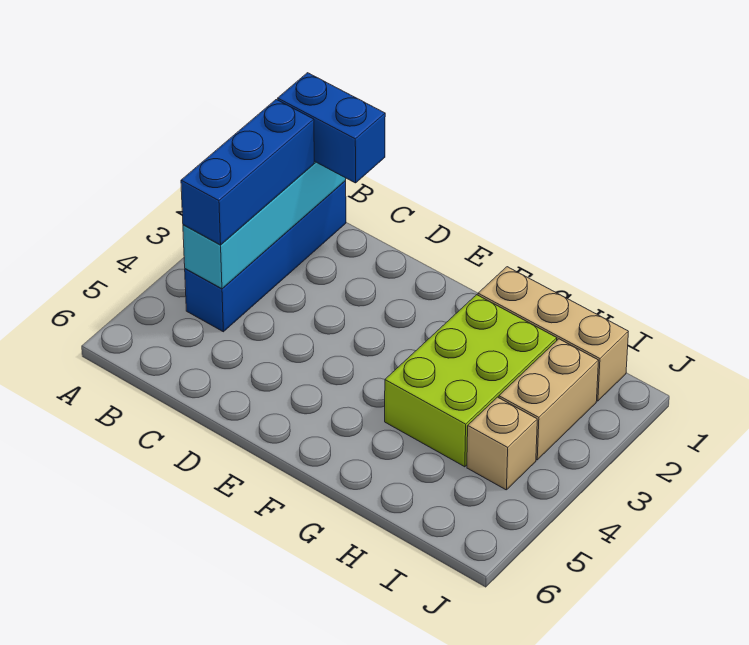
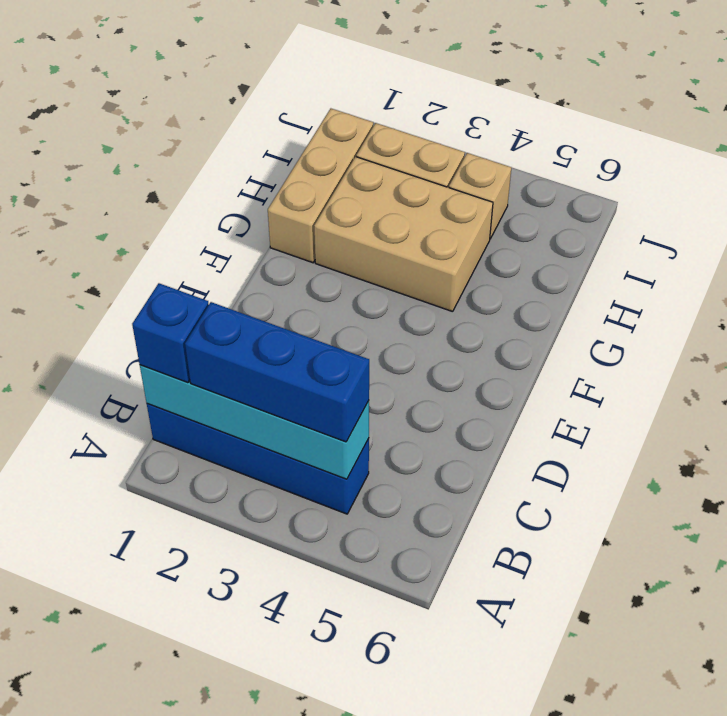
blue 1x2 brick [278,73,385,183] -> blue 1x1 brick [132,283,209,383]
lime 2x3 brick [385,295,557,467] -> tan 2x3 brick [314,157,493,312]

